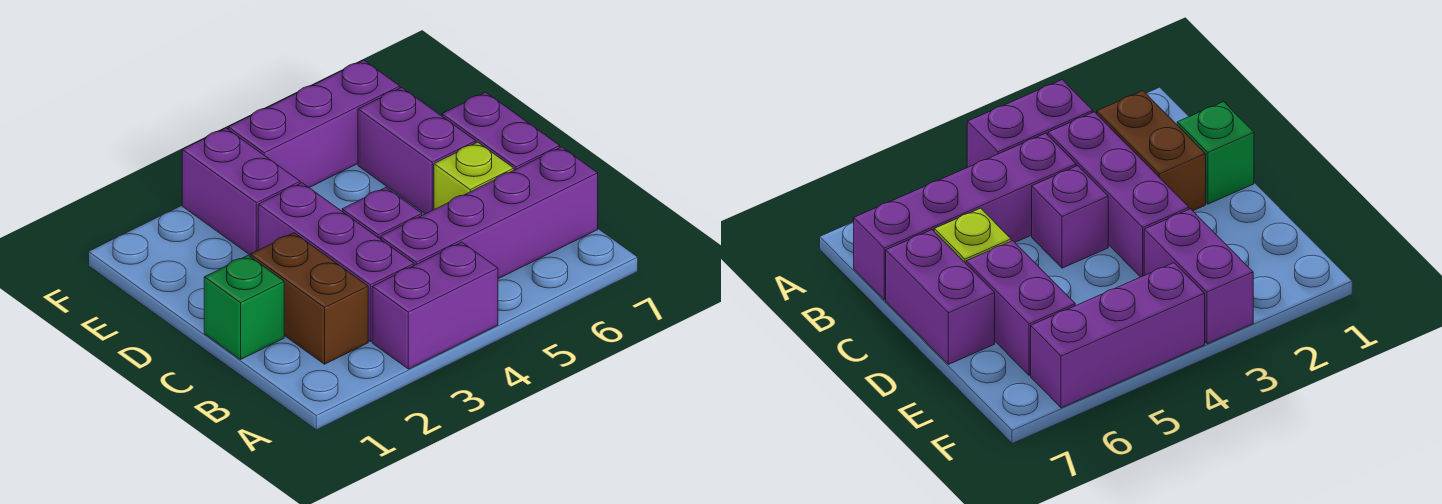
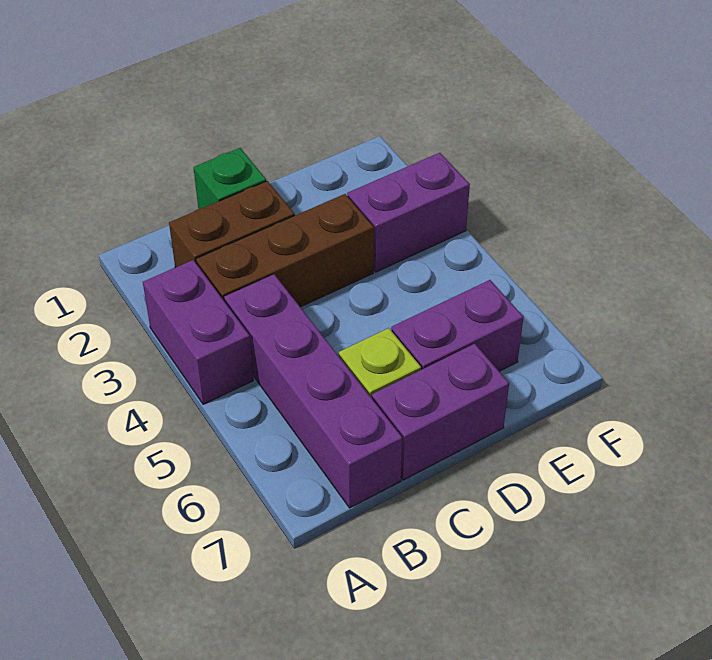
purple 1x3 brick [258,183,414,342] -> brown 1x3 brick [196,194,374,307]
purple 1x1 brick [342,188,422,238] -> none
purple 1x3 brick [228,60,400,187] -> none

